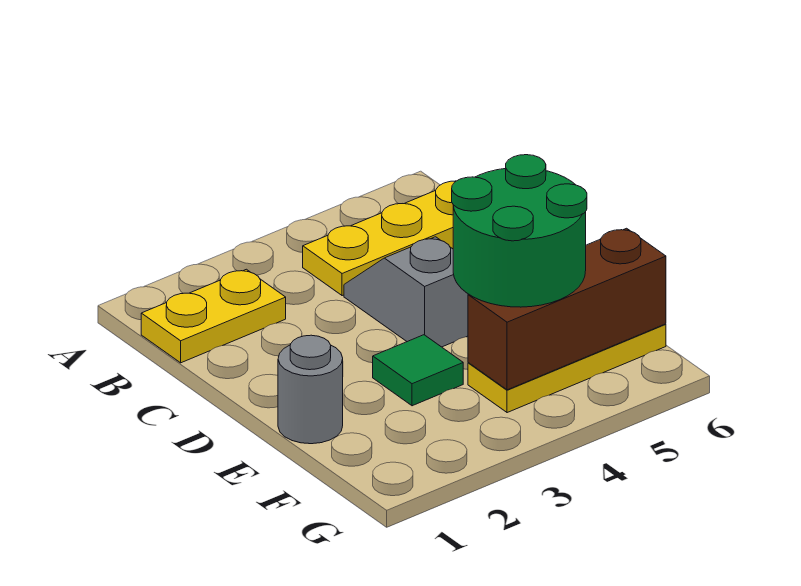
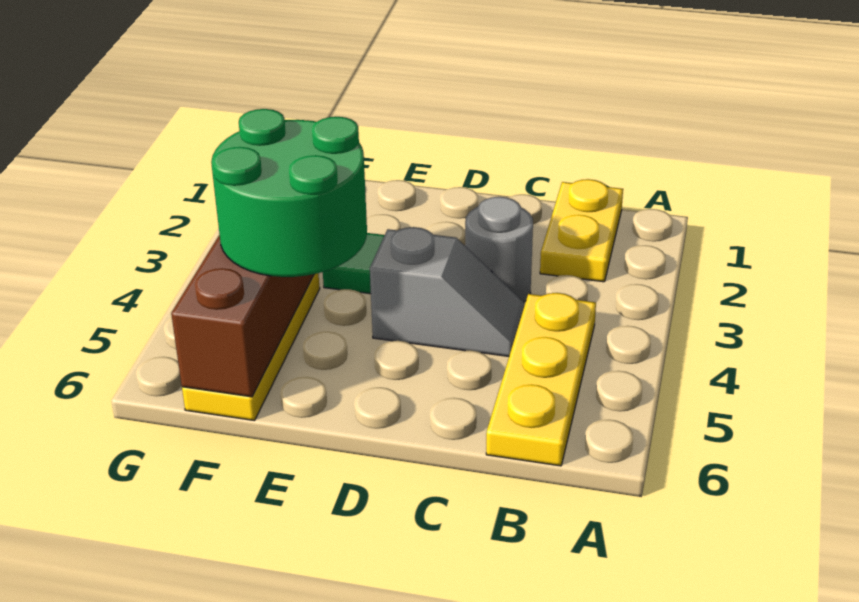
grey 1x1 round brick [278,335,343,444] -> grey 1x1 round brick moved to [465,197,533,302]

